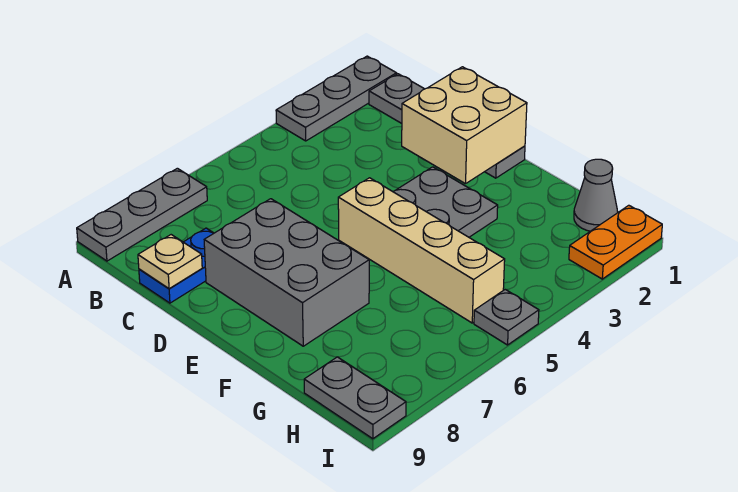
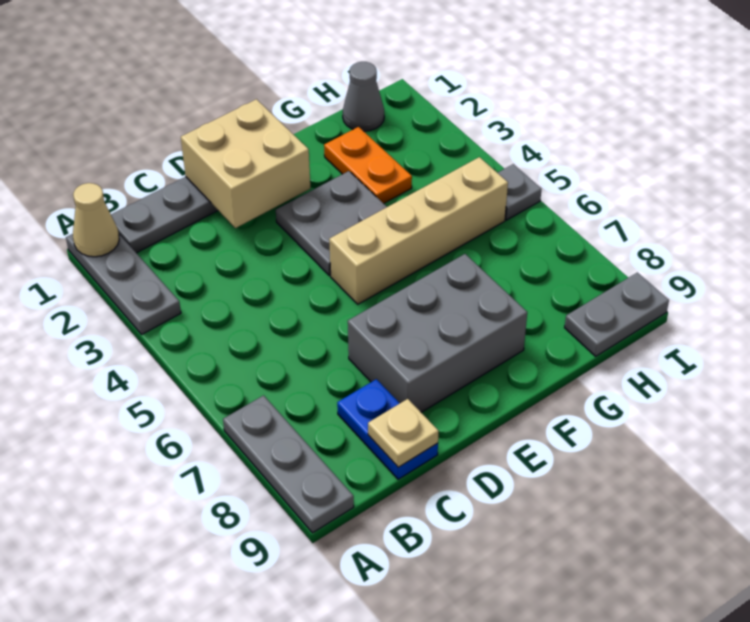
none -> tan 1x1 cone [73,183,119,257]
orange 1x2 plate [569,205,662,279] -> orange 1x2 plate moved to [324,127,412,204]

